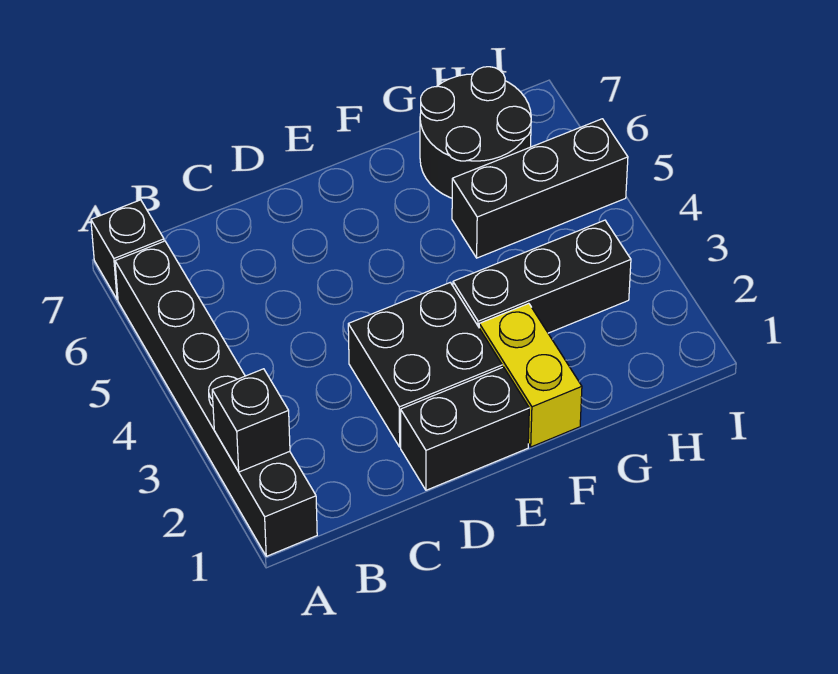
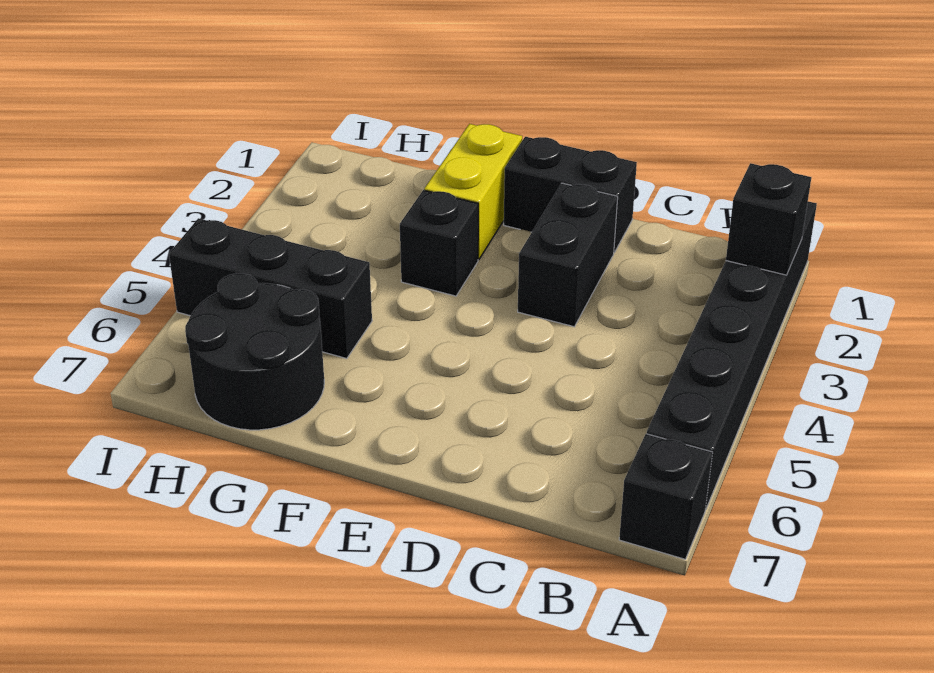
black 2x2 brick [348,283,502,447] -> black 1x2 brick [518,183,618,327]
black 1x3 brick [453,220,631,333] -> black 1x1 brick [400,190,478,296]

